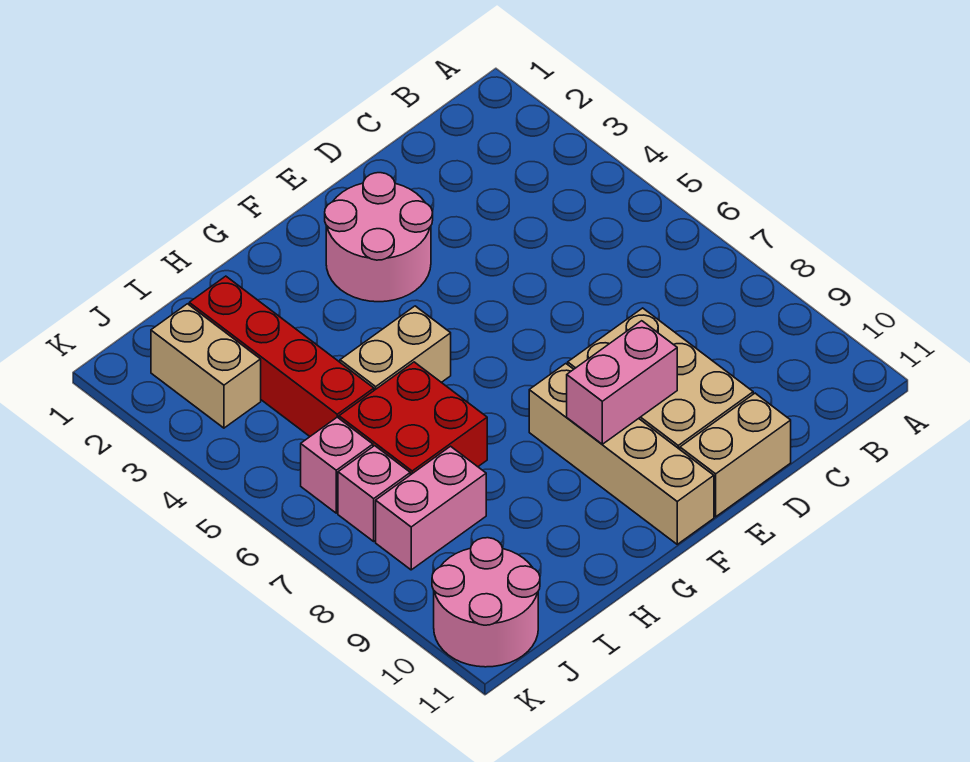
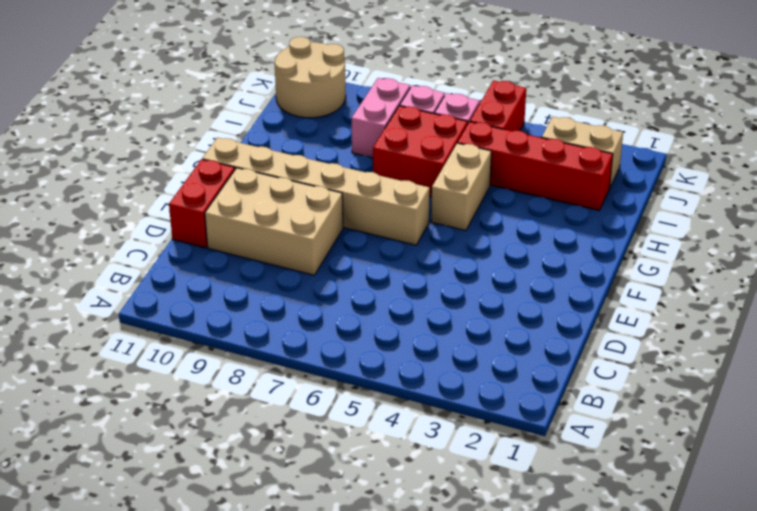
tan 1x2 brick [680,393,791,517] -> red 1x2 brick [169,159,235,248]
pink 2x2 round brick [325,173,433,302] -> none
pink 1x2 brick [567,321,677,444] -> none
tan 1x4 brick [529,364,714,544] -> tan 1x6 brick [202,138,430,245]
none -> red 1x2 brick [470,81,526,131]
pink 2x2 round brick [432,538,540,667] -> tan 2x2 round brick [275,37,346,118]

